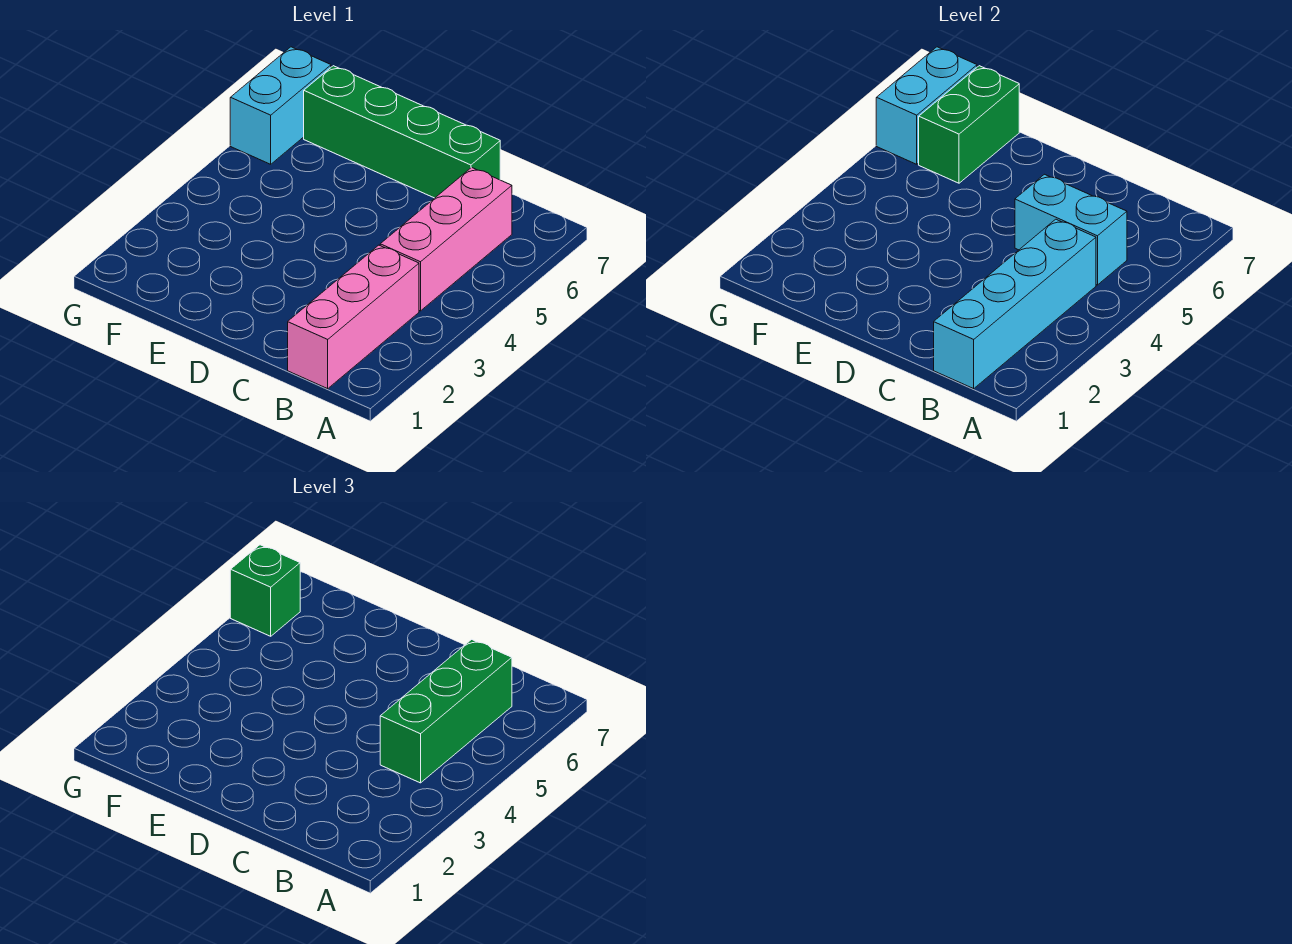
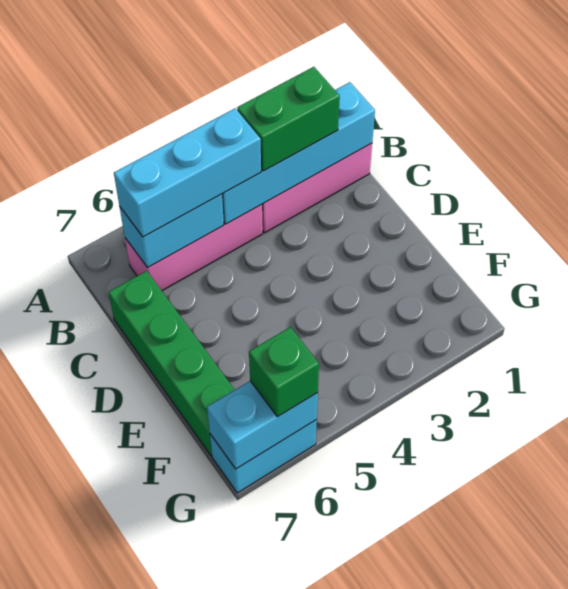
green 1x3 brick [380,639,512,783] -> cyan 1x3 brick [114,108,261,237]
cyan 1x2 brick [1015,174,1127,285] -> cyan 1x2 brick turned to [120,194,224,268]
green 1x2 brick [919,66,1019,183] -> green 1x2 brick moved to [237,67,340,171]

